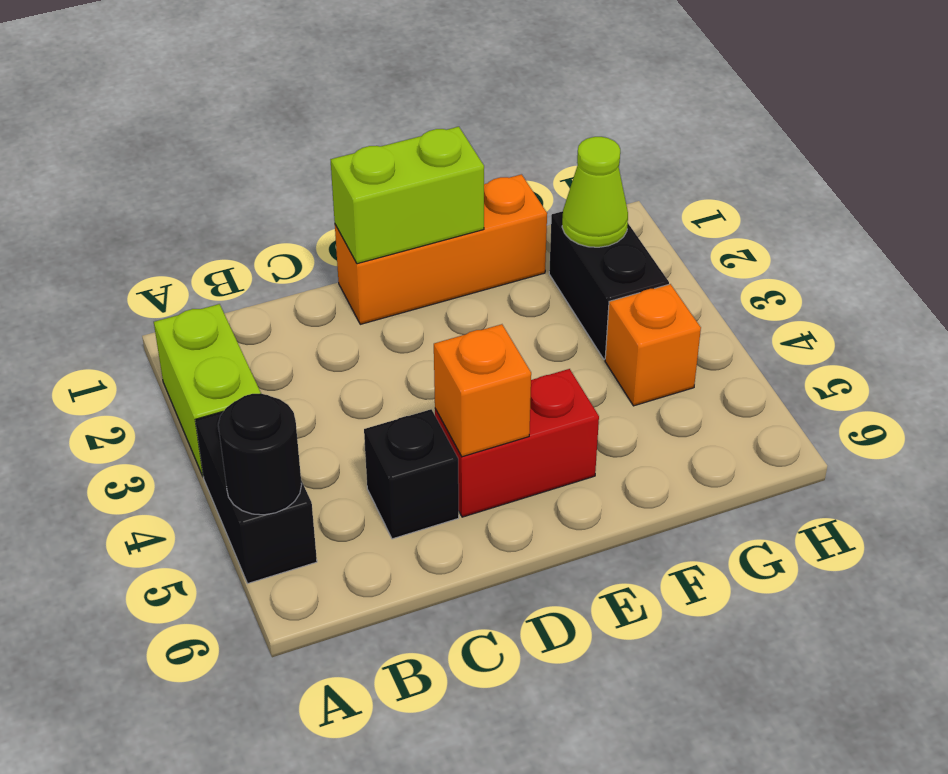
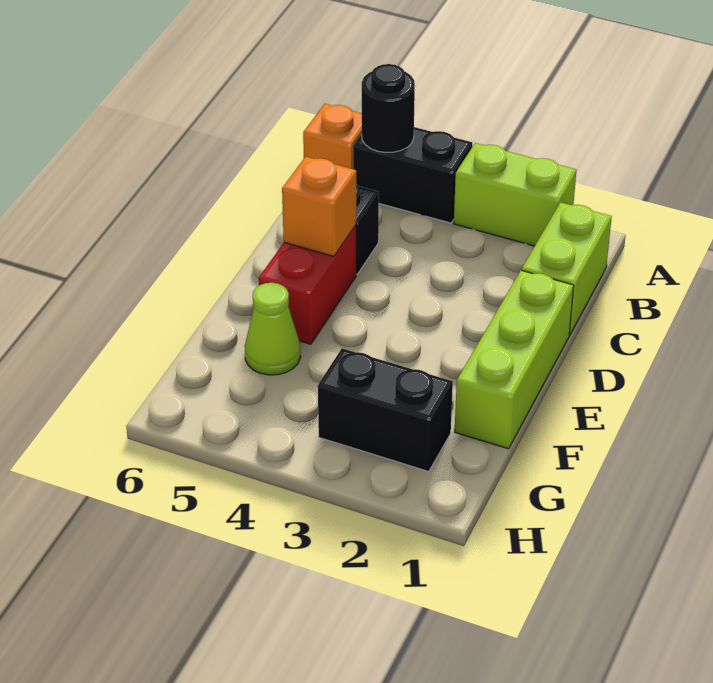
orange 1x3 brick [335,174,547,324] -> lime 1x3 brick [455,270,574,449]
lime 1x2 brick [331,127,484,264] -> lime 1x2 brick moved to [522,202,612,335]
lime 1x1 cone [562,137,628,247] -> lime 1x1 cone moved to [245,283,301,375]
orange 1x1 brick [605,284,701,406] -> orange 1x1 brick moved to [303,104,362,169]

